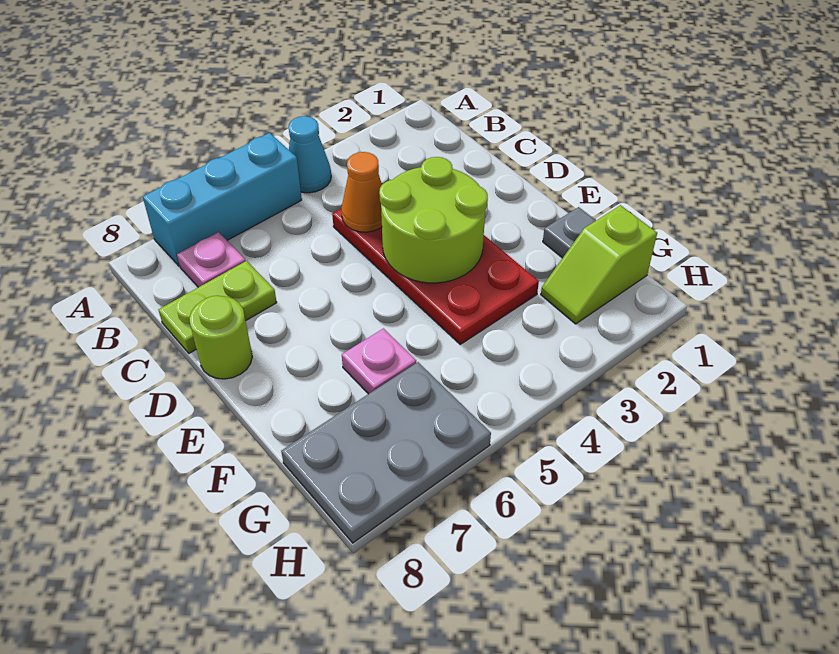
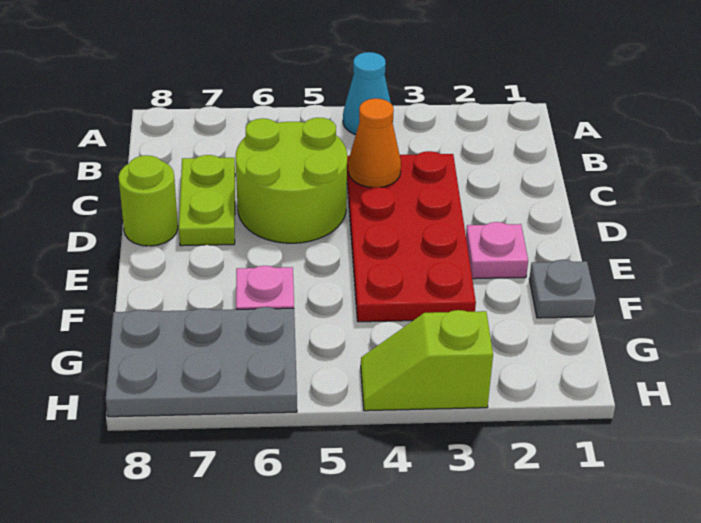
cyan 1x3 brick [143,133,302,266] -> none
pink 1x1 plate [177,232,245,287] -> pink 1x1 plate moved to [466,222,528,279]
lime 1x2 plate [159,261,277,353] -> lime 1x2 plate turned to [179,155,235,246]
lime 2x2 round brick [379,157,488,283] -> lime 2x2 round brick moved to [236,118,347,243]
lime 1x2 slope [541,205,657,324] -> lime 1x2 slope moved to [361,310,493,411]

